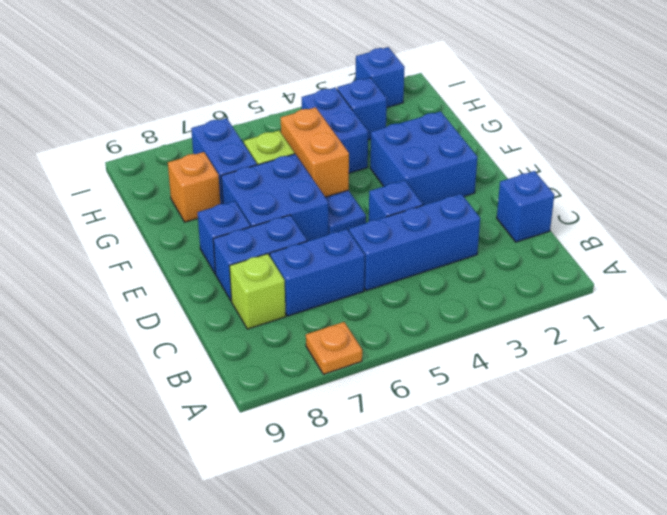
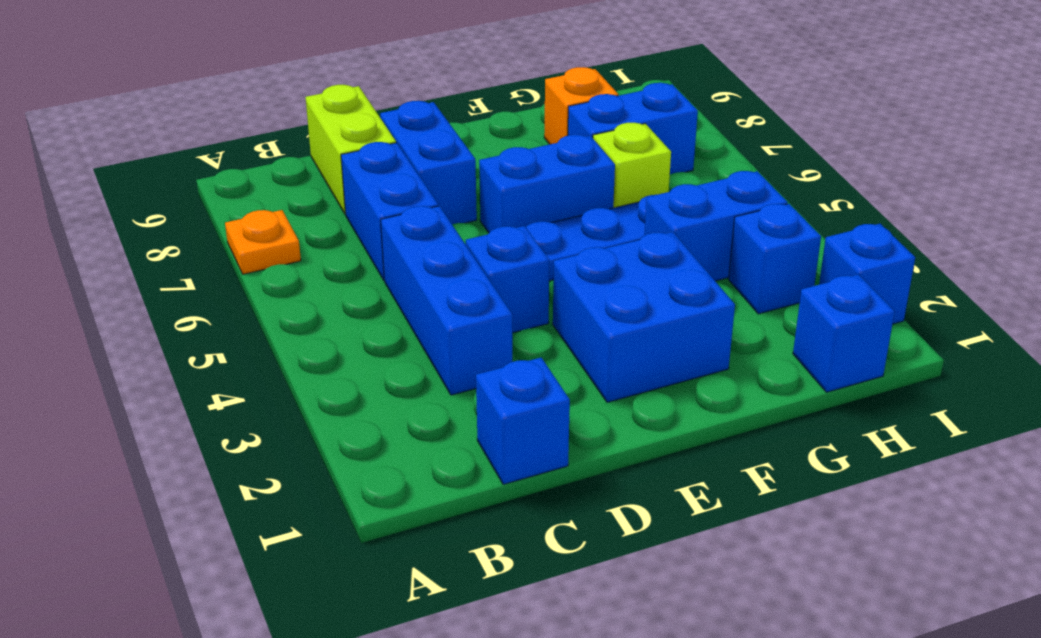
lime 1x1 brick [229,254,286,329] -> lime 1x2 brick [306,85,396,214]
blue 2x2 brick [221,154,329,241] -> blue 1x2 brick [479,135,615,233]
blue 1x1 brick [198,201,250,274] -> blue 1x1 brick moved to [793,274,895,392]
orange 1x2 brick [281,107,349,197] -> none

